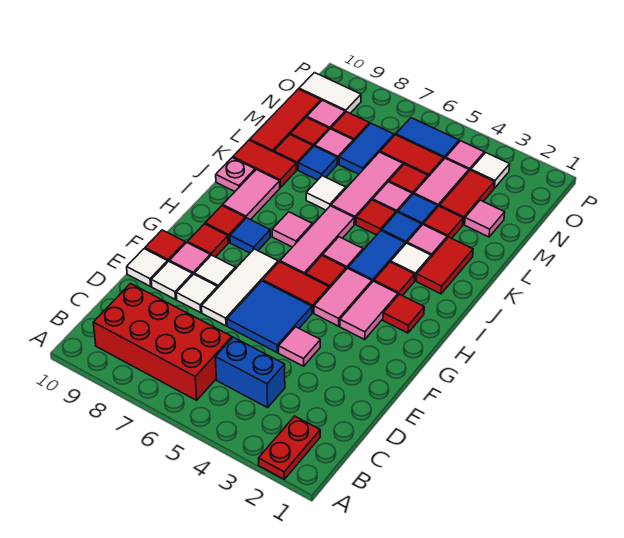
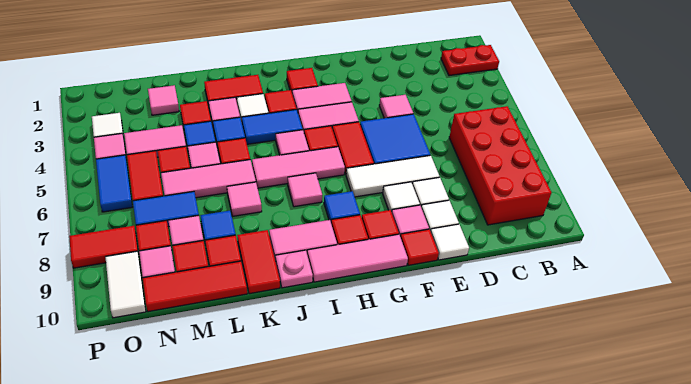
blue 1x2 brick [215,337,285,408] -> none
none -> pink 1x3 tile [307,234,408,282]
white 1x1 tile [306,176,346,210] -> pink 1x1 tile [227,182,262,216]
red 1x2 tile [439,170,494,224] -> red 1x2 tile moved to [69,226,139,268]

